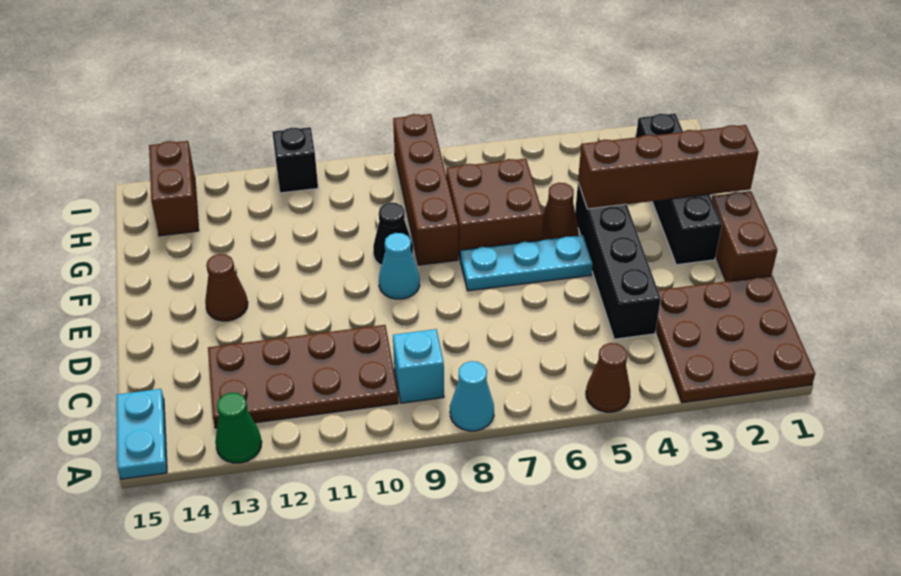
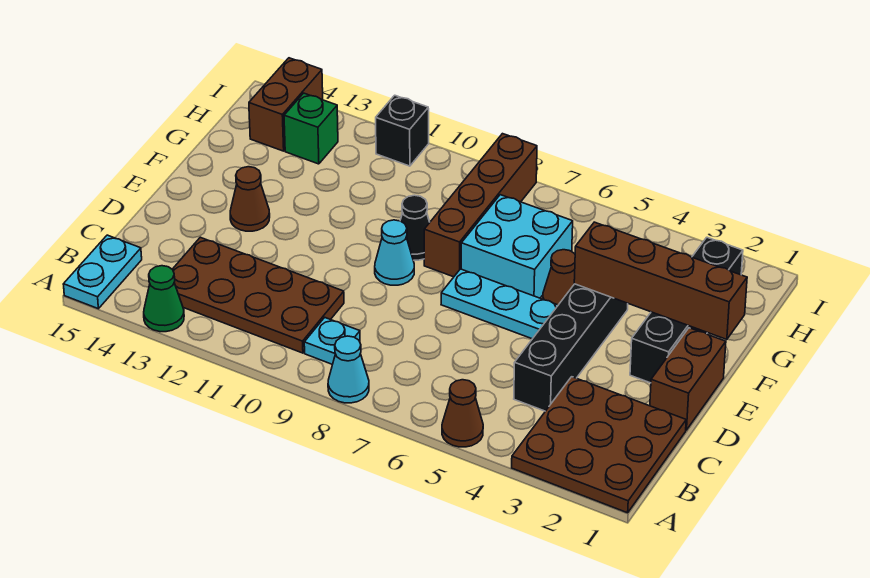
cyan 1x1 brick [393,329,444,403] -> cyan 1x1 plate [304,318,360,364]
brown 2x2 brick [446,159,543,258] -> cyan 2x2 brick [461,195,573,298]
none -> green 1x1 brick [284,93,338,164]

